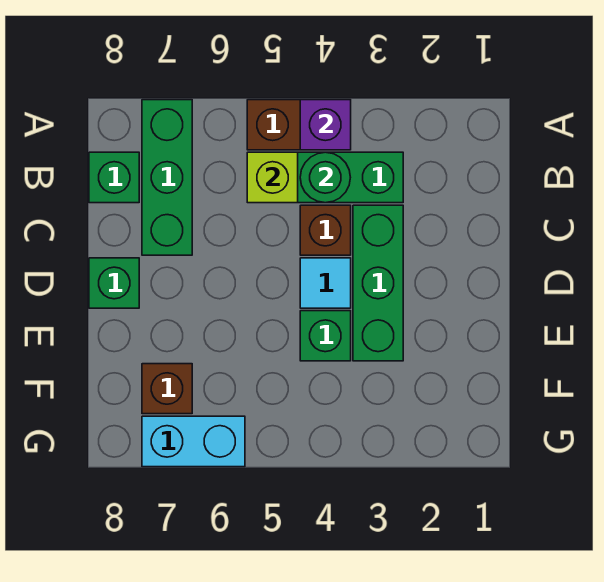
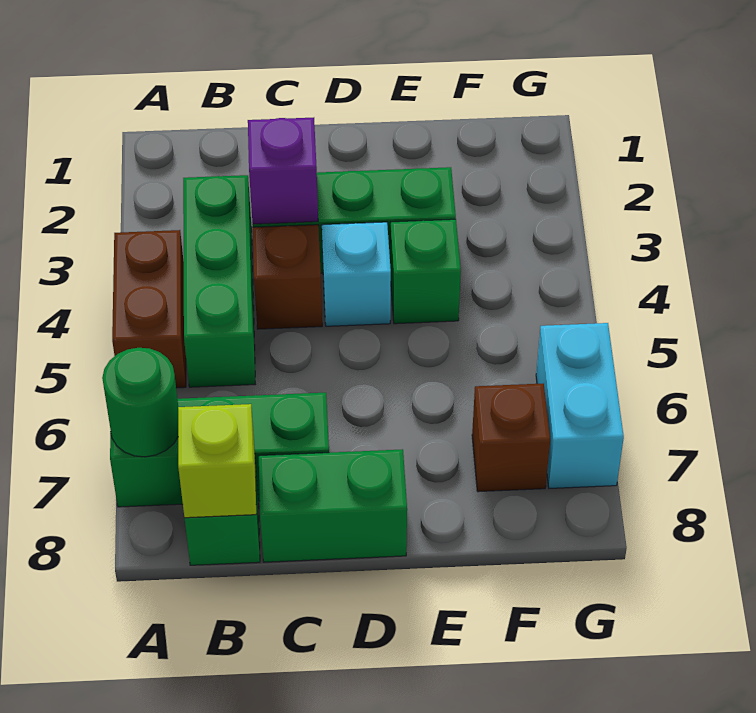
purple 1x1 brick [300,100,351,150] -> purple 1x1 brick moved to [248,118,318,224]
green 1x1 round brick [300,152,350,203] -> green 1x1 round brick moved to [102,348,178,457]
lime 1x1 brick [247,152,298,203] -> lime 1x1 brick moved to [178,404,256,518]
cyan 1x1 tile [300,258,351,308] -> cyan 1x1 brick [322,222,391,326]
green 1x1 brick [89,258,139,308] -> green 1x2 brick [259,449,407,562]

